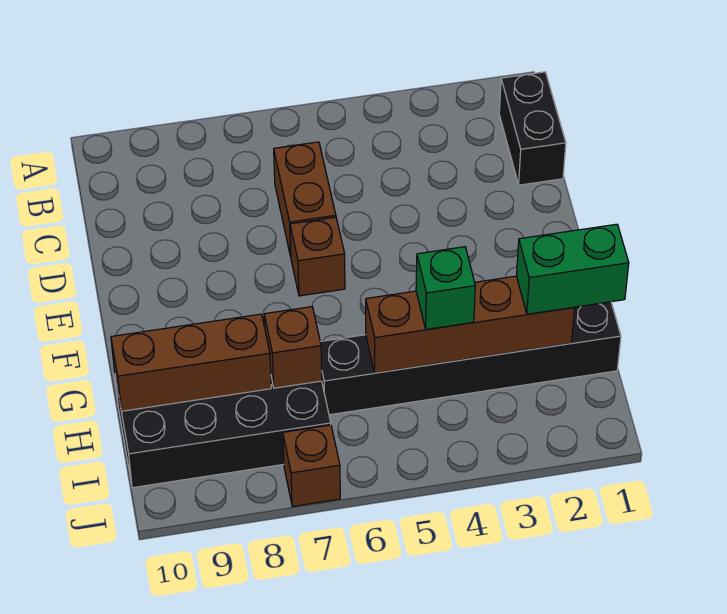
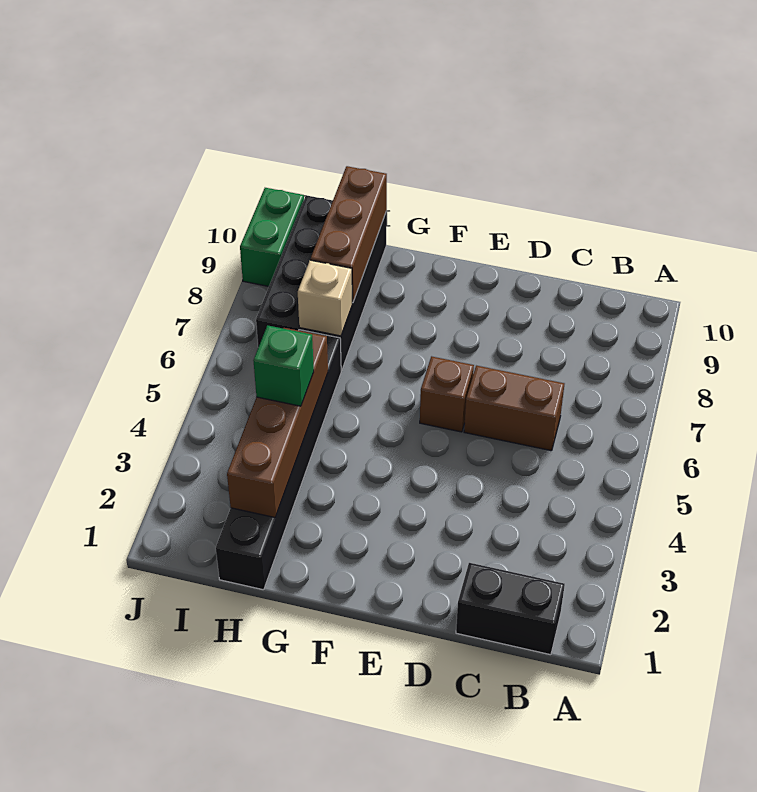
green 1x2 brick [517,224,629,314] -> green 1x2 brick moved to [240,188,304,286]
brown 1x1 brick [264,307,322,388] -> tan 1x1 brick [298,260,352,336]
brown 1x1 brick [283,425,340,507] -> none

